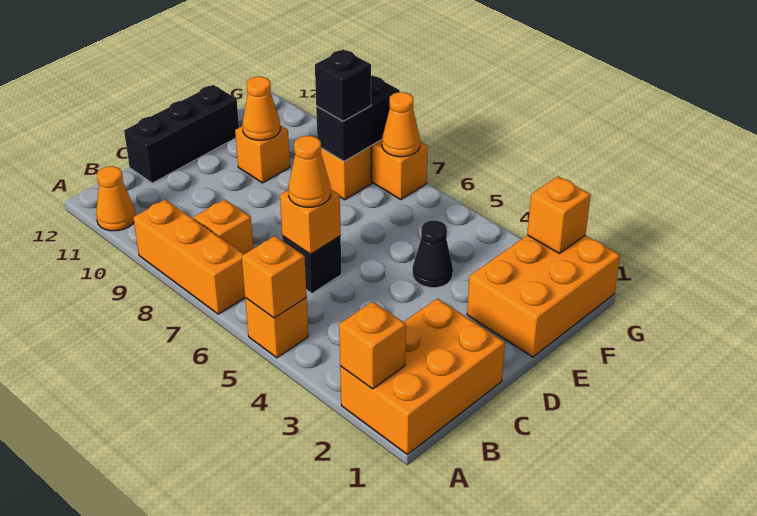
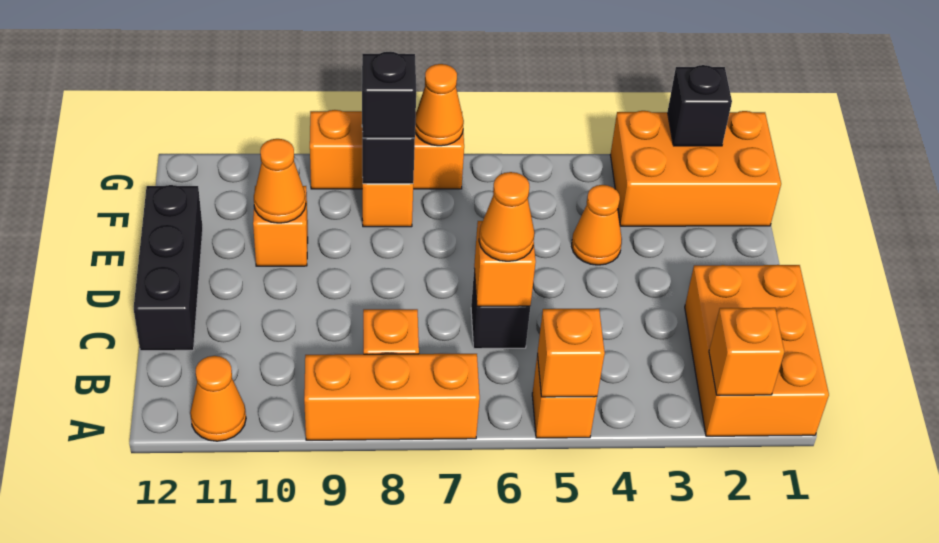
orange 2x3 brick [467,235,620,357] -> orange 2x3 brick turned to [610,111,781,226]
black 1x1 cone [413,221,453,288] -> orange 1x1 cone [572,185,622,265]
orange 1x1 brick [527,176,591,254] -> black 1x1 brick [668,65,732,146]

